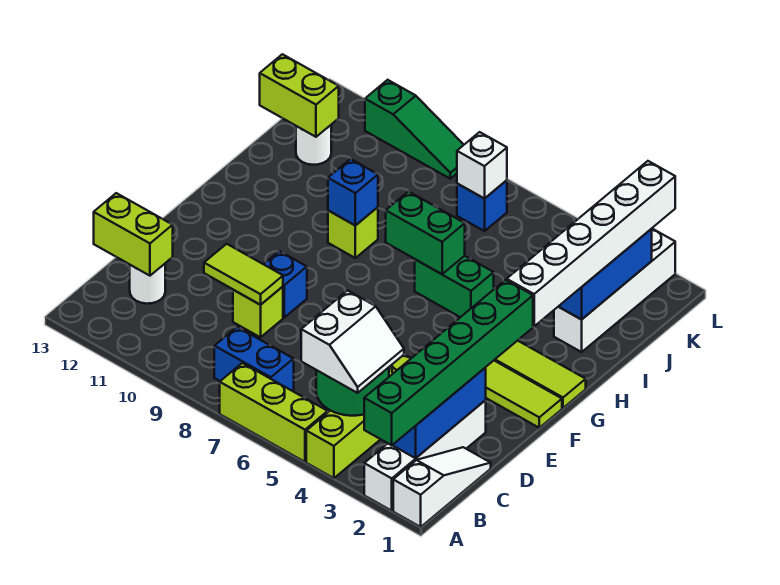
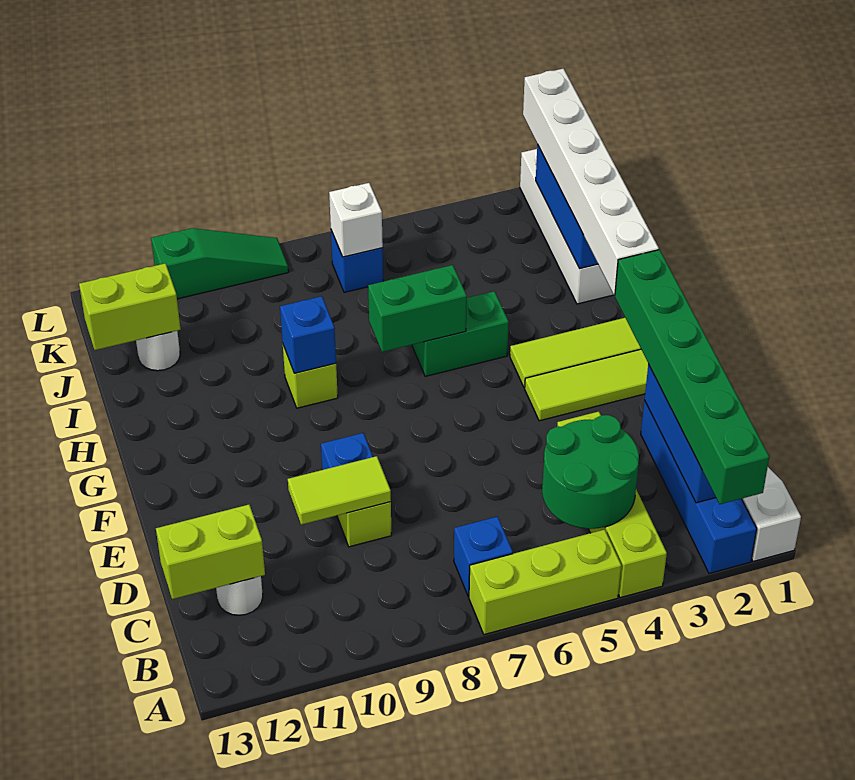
white 1x4 brick [364,400,486,511] -> blue 1x4 brick [641,400,757,573]
white 2x2 slope [301,291,404,393] -> none
blue 1x2 brick [214,327,294,391] -> blue 1x1 brick [454,517,513,597]

